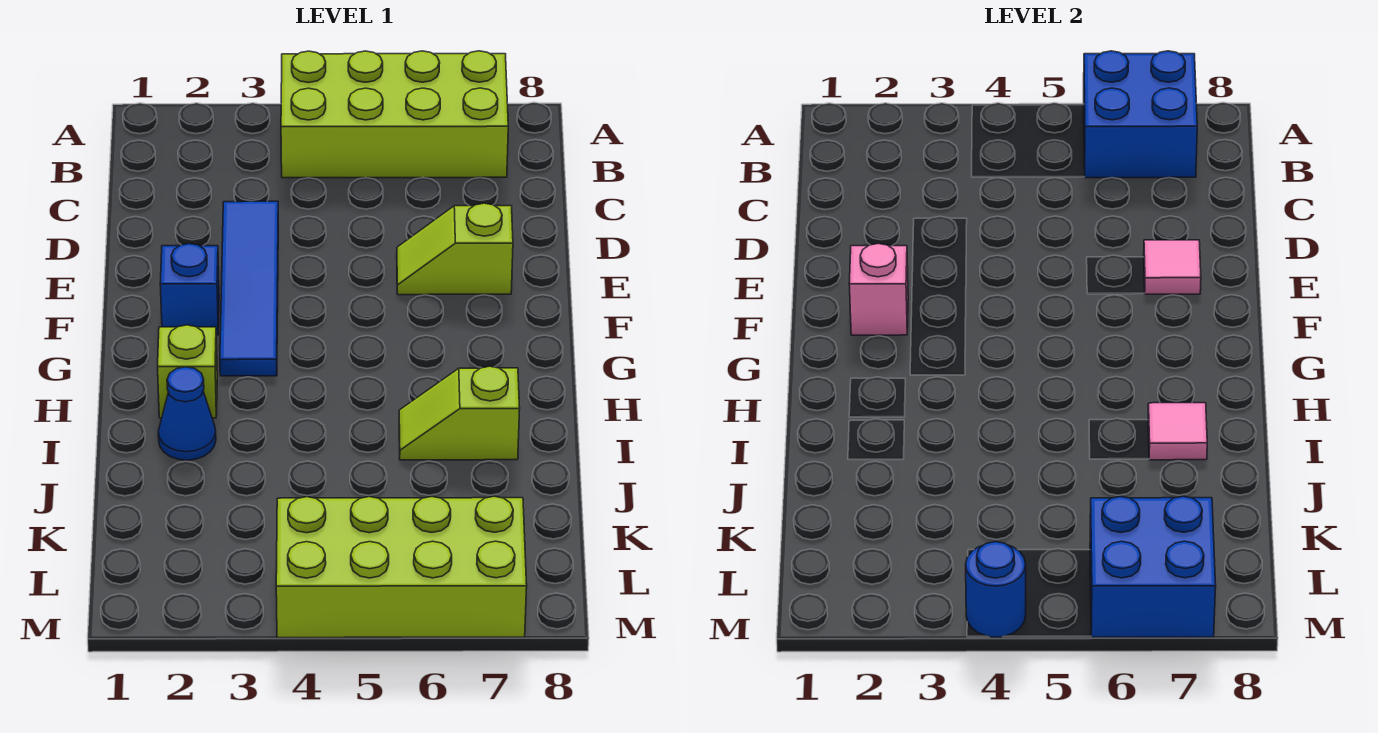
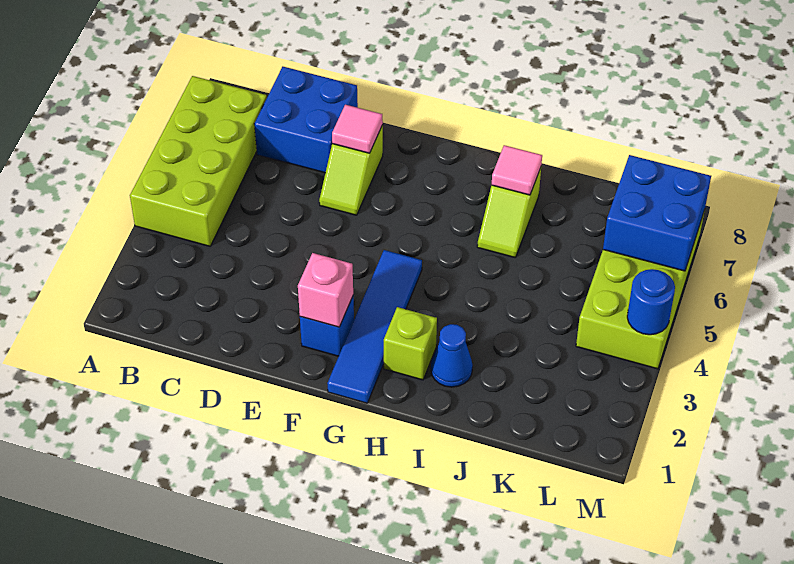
blue 2x2 brick [1084,51,1197,178] -> blue 2x2 brick moved to [254,67,358,173]
blue 1x4 tile [220,201,278,376] -> blue 1x4 tile turned to [327,250,422,403]

